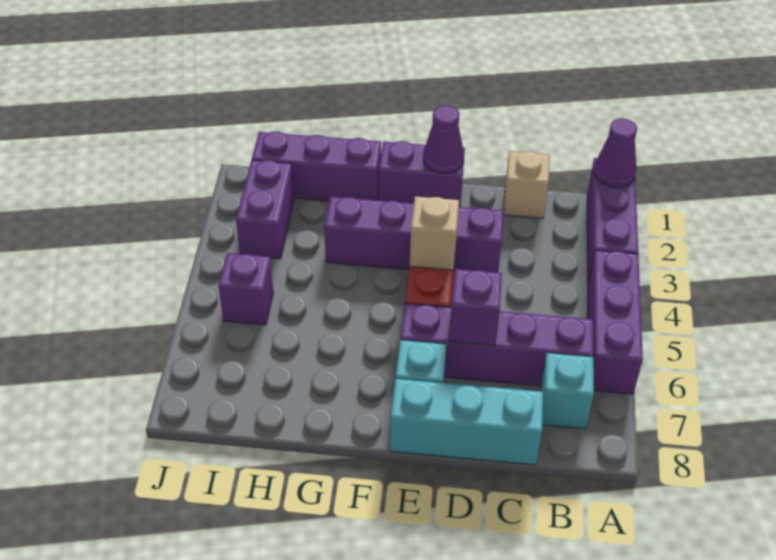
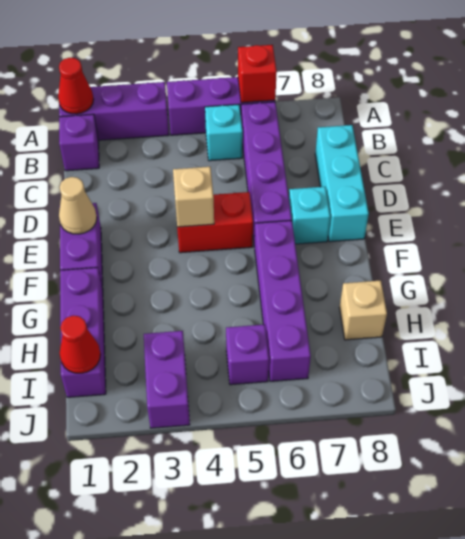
purple 1x1 cone [594,119,637,187] -> red 1x1 cone [58,58,94,114]
none -> red 1x1 brick [238,45,277,103]
cyan 1x1 brick [541,353,594,429] -> cyan 1x1 brick moved to [205,104,243,161]
tan 1x1 brick [503,151,549,218] -> tan 1x1 brick moved to [339,280,387,340]
purple 1x4 brick [324,197,503,273] -> purple 1x4 brick moved to [255,221,311,381]
purple 1x1 brick [449,269,502,346] -> purple 1x1 brick moved to [59,114,99,171]
purple 1x1 cone [423,105,464,173] -> tan 1x1 cone [59,177,97,234]
none -> red 1x1 cone [60,316,101,373]
purple 1x2 brick [236,160,294,259] -> purple 1x2 brick turned to [144,331,190,428]

